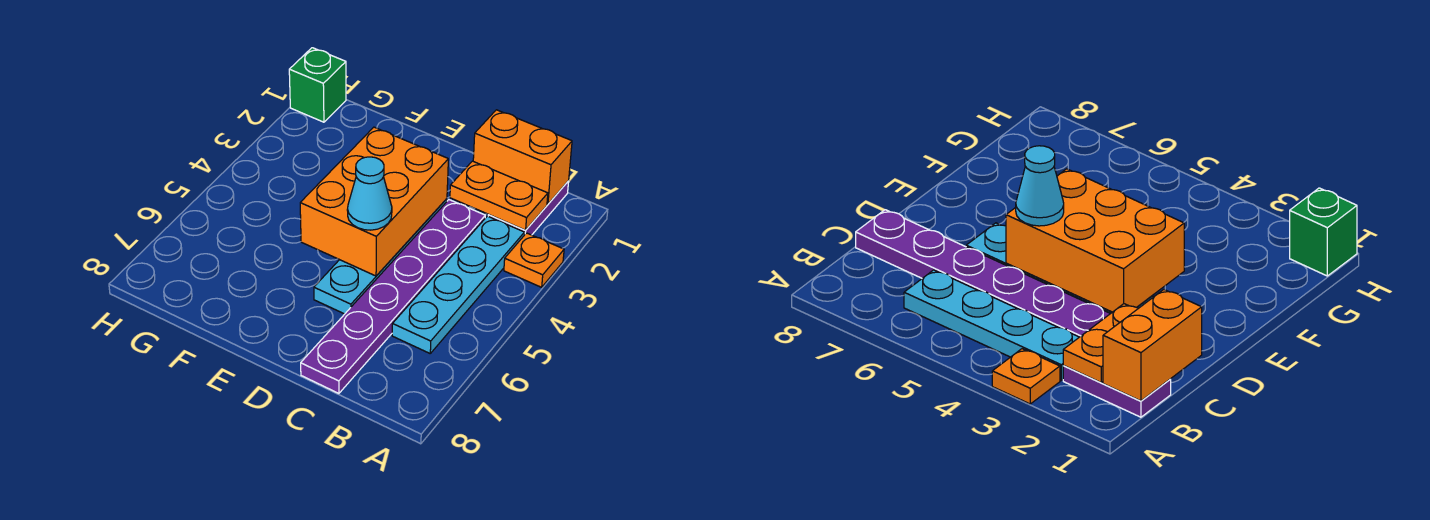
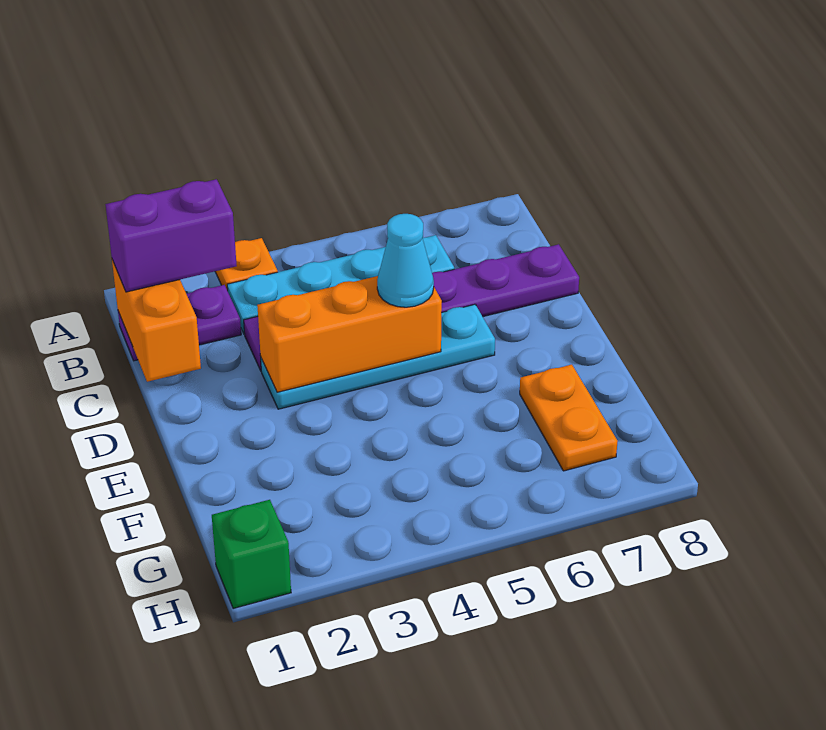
none -> purple 1x2 brick [105,179,237,292]
orange 1x2 plate [450,161,548,230] -> orange 1x2 plate moved to [520,365,618,471]
orange 2x3 brick [300,127,448,276] -> orange 1x3 brick [257,276,442,392]

